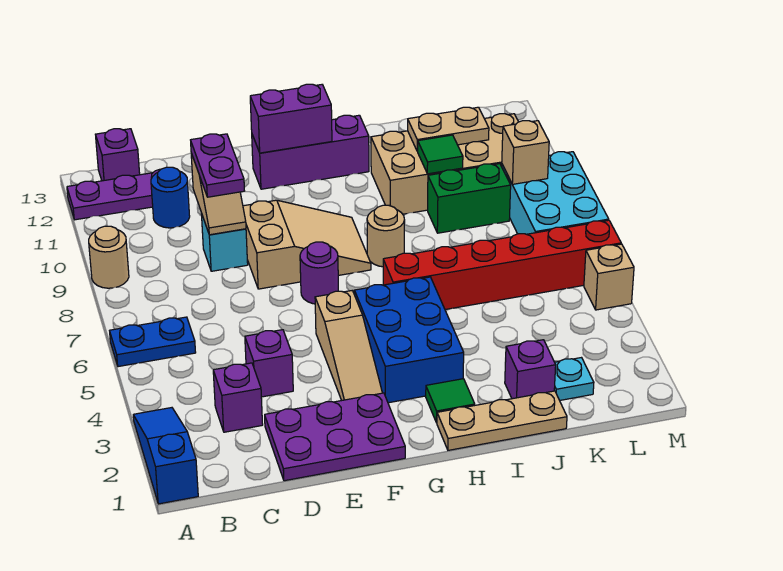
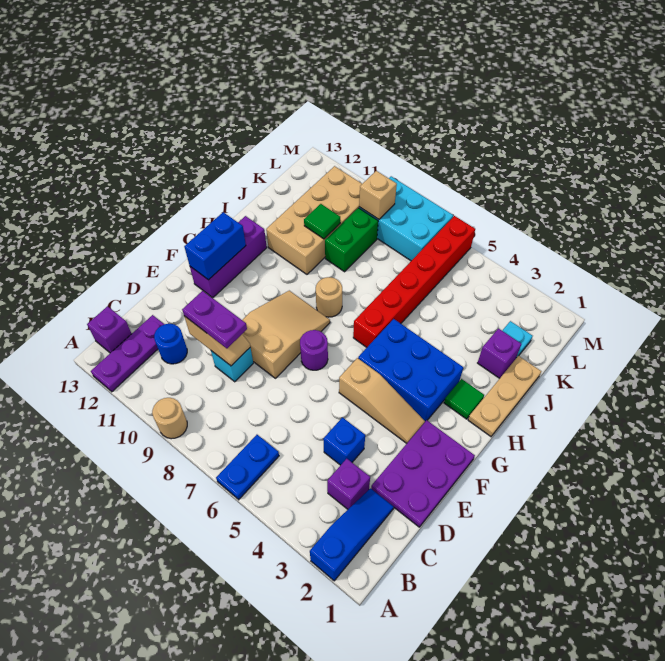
blue 1x3 slope [133,408,198,504] -> blue 1x3 slope turned to [310,488,394,581]
purple 1x1 brick [245,330,293,397] -> blue 1x1 brick [323,418,365,465]
purple 1x2 brick [250,84,332,153] -> blue 1x2 brick [184,212,246,280]
tan 1x2 plate [408,107,489,151] -> none
tan 1x1 brick [584,244,634,310] -> none

